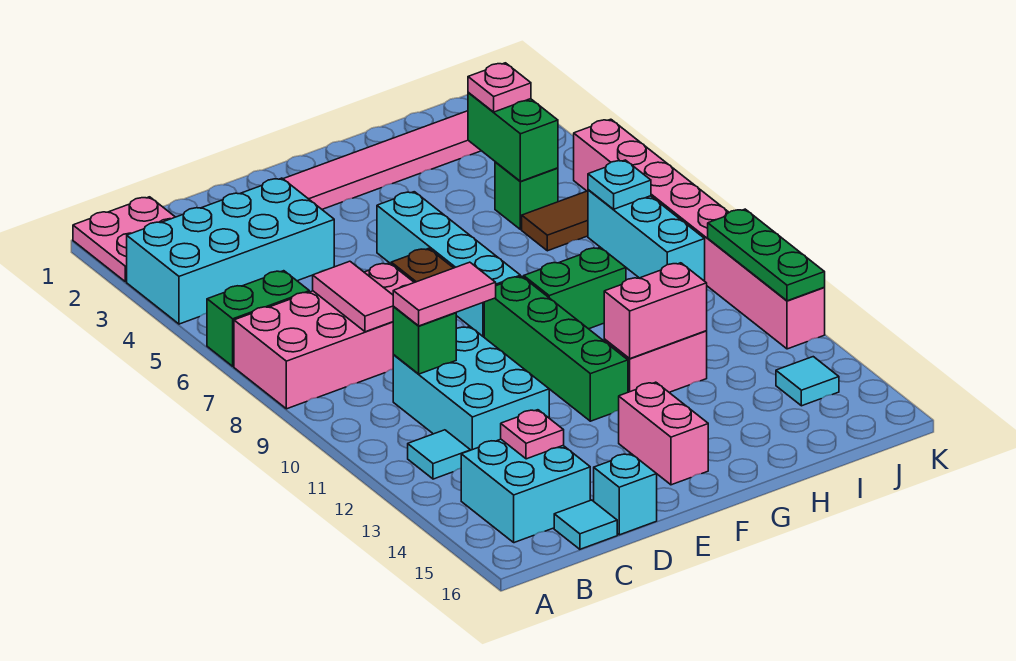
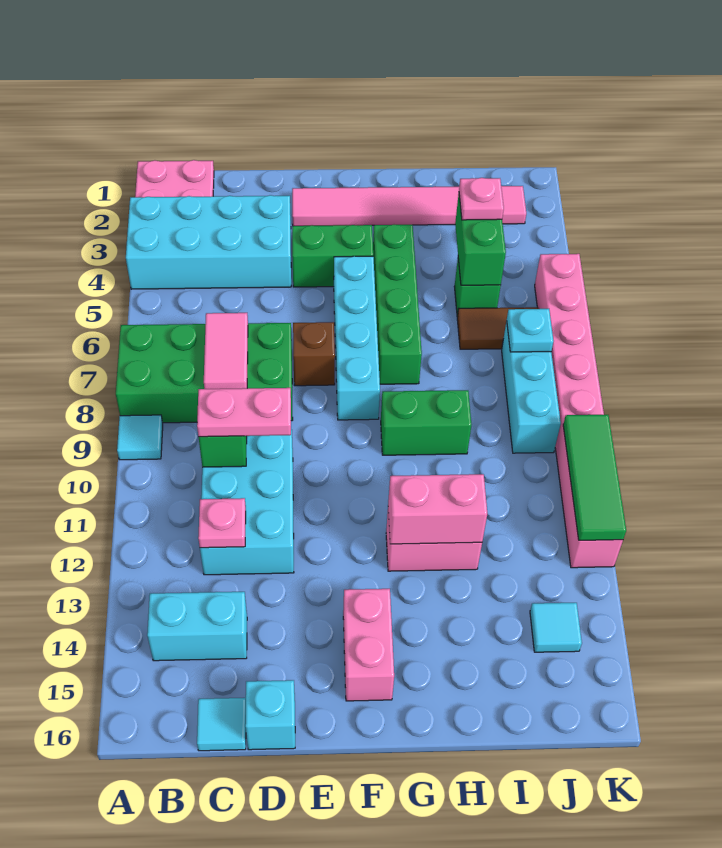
green 1x2 brick [207,271,309,366] -> green 1x2 brick moved to [292,225,373,287]
pink 2x4 brick [234,263,414,409] -> green 2x4 brick [116,323,293,423]
cyan 1x1 tile [408,430,470,479] -> cyan 1x1 tile moved to [117,415,163,460]
cyan 2x2 brick [461,439,590,543] -> cyan 1x2 brick [147,592,247,661]
pink 1x2 tile [393,262,496,326] -> pink 1x2 plate [197,388,291,437]
pink 1x1 plate [501,410,564,459] -> pink 1x1 plate moved to [198,498,246,548]
green 1x4 brick [484,276,628,421] -> green 1x4 brick moved to [373,225,422,384]
green 1x3 plate [708,209,825,301] -> green 1x3 tile [563,415,626,540]

